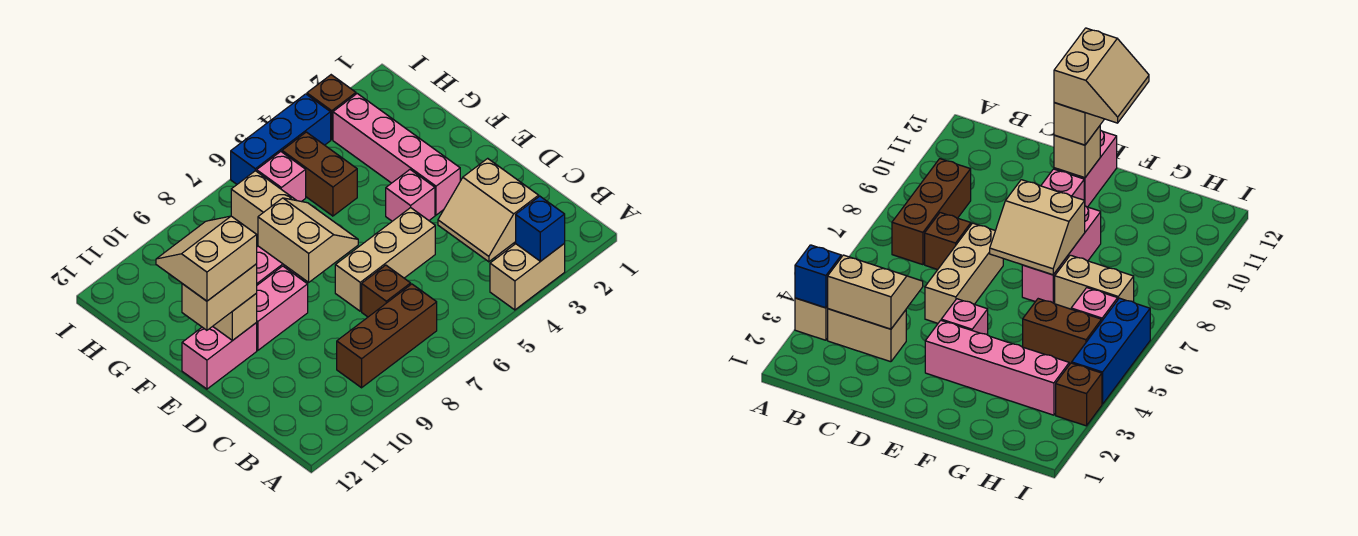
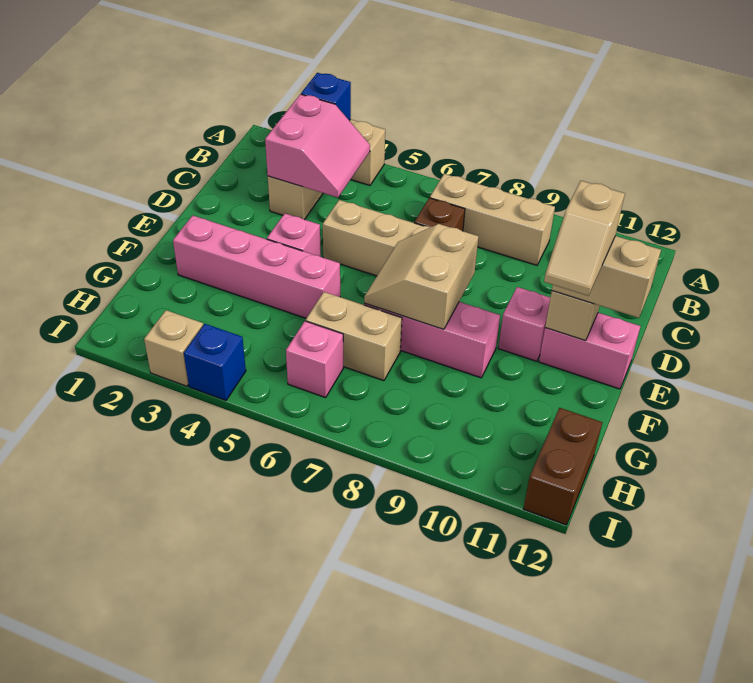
tan 2x2 slope [438,158,539,262] -> pink 2x2 slope [265,94,370,198]
brown 1x3 brick [337,284,437,388] -> tan 1x3 brick [430,174,555,265]
pink 1x4 brick [333,94,460,215] -> pink 1x4 brick turned to [173,215,340,318]
pink 1x2 brick [256,266,308,350] -> pink 1x1 brick [498,287,550,361]
tan 2x2 slope [156,216,257,301] -> tan 1x2 slope [544,181,625,296]
brown 1x2 brick [282,132,357,216] -> brown 1x2 brick moved to [523,408,602,525]
tan 1x2 brick [231,171,297,237] -> tan 1x2 brick turned to [306,292,402,381]
brown 1x1 brick [307,75,356,139] -> tan 1x1 brick [144,310,203,386]
blue 1x3 brick [231,94,331,184] -> blue 1x1 brick [184,324,246,401]

